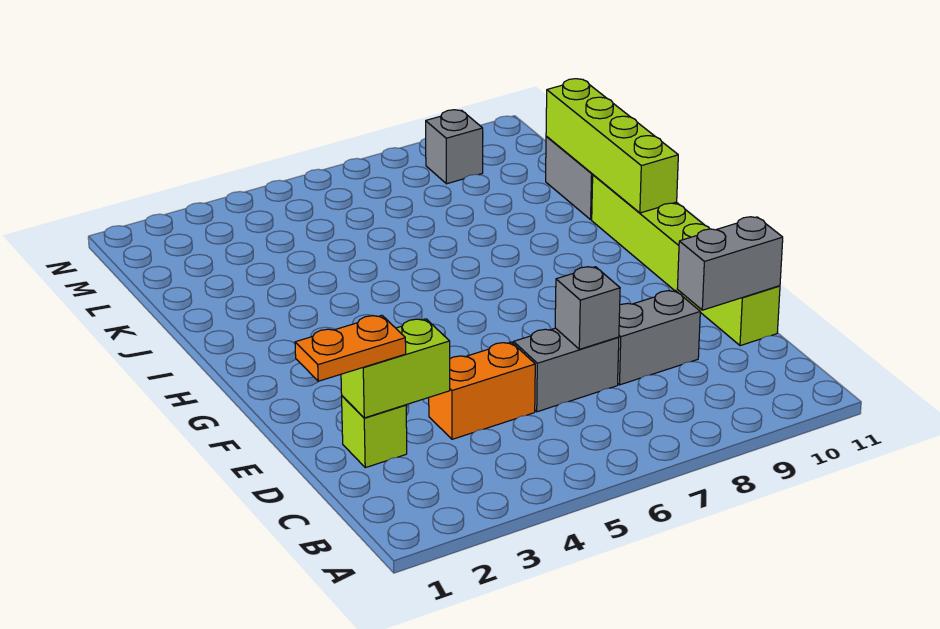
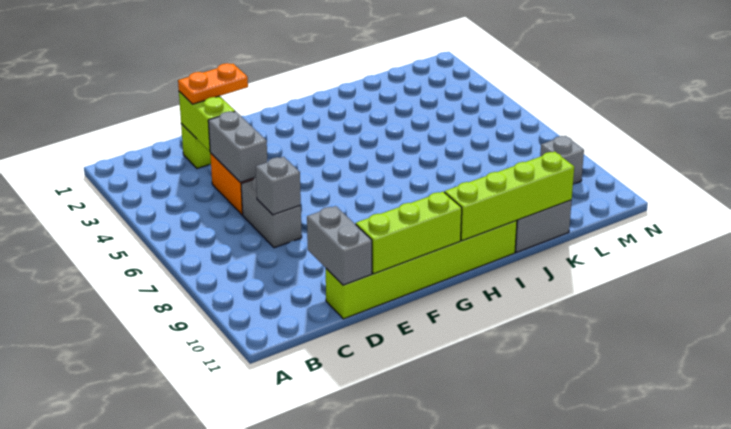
orange 1x2 plate [295,315,406,381] -> orange 1x2 plate turned to [178,63,248,104]
grey 1x2 brick [618,291,700,385] -> grey 1x2 brick moved to [208,111,267,182]
none -> lime 1x3 brick [356,192,462,274]

